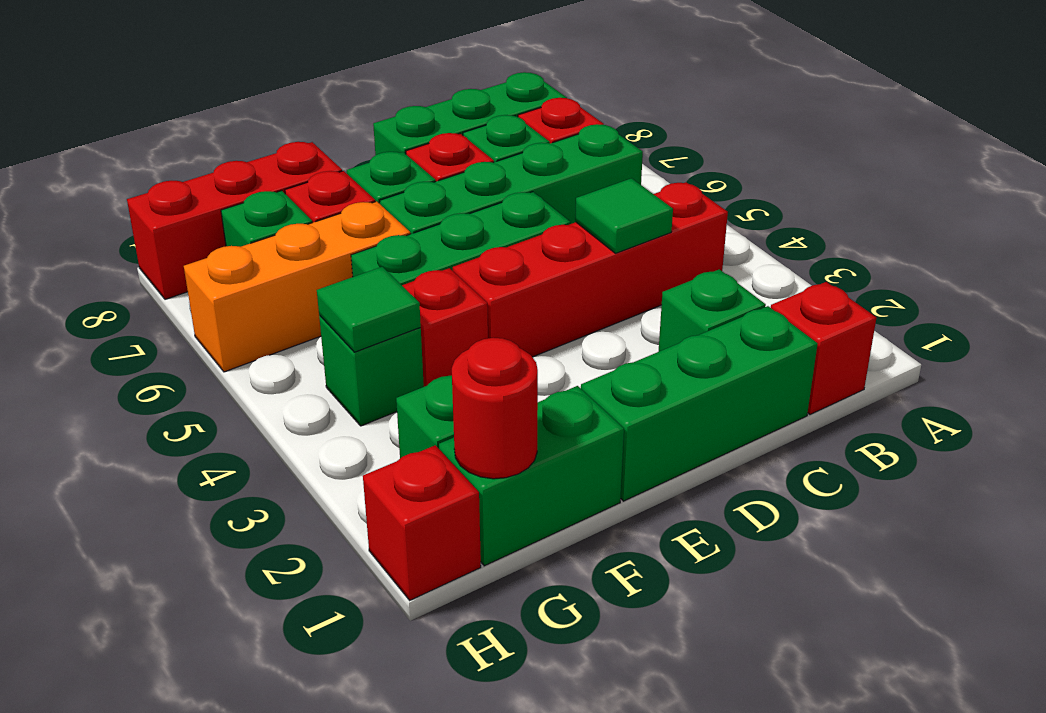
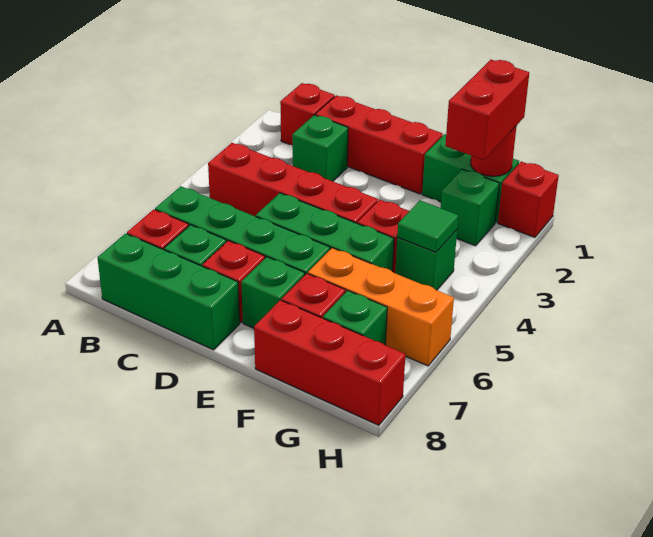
green 1x3 brick [581,306,818,501] -> red 1x3 brick [315,95,443,194]
green 1x1 tile [575,178,673,253] -> none
none -> red 1x2 brick [445,60,529,160]

